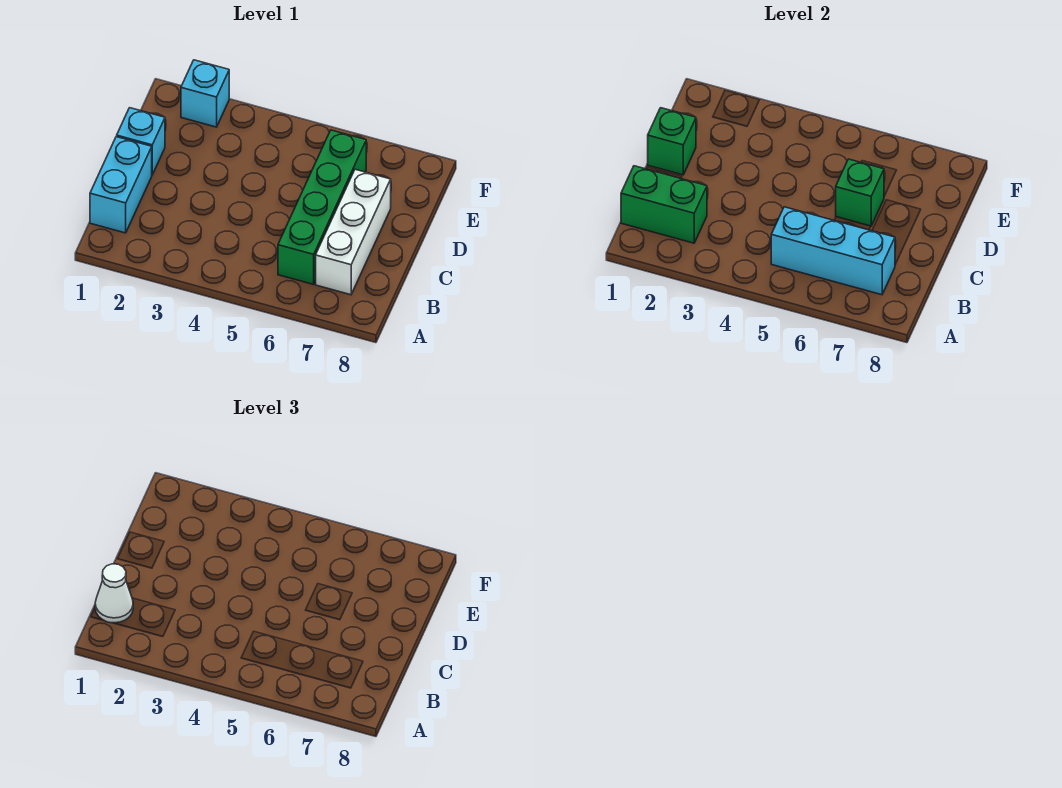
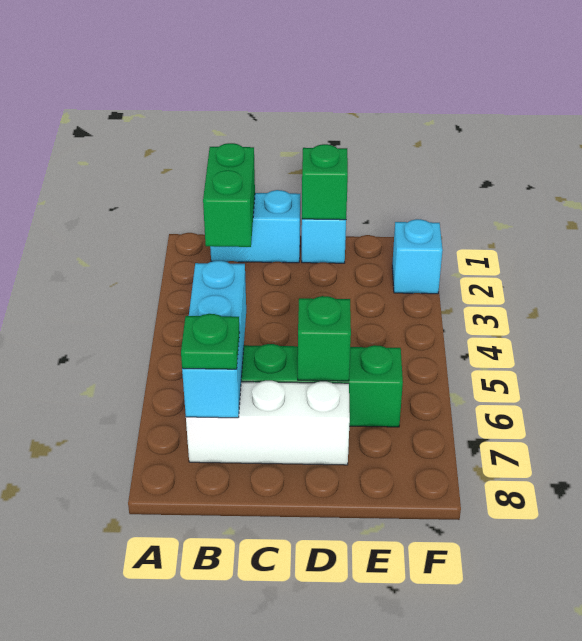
white 1x1 cone [95,564,133,623] -> none
none -> green 1x1 plate [181,314,240,369]

